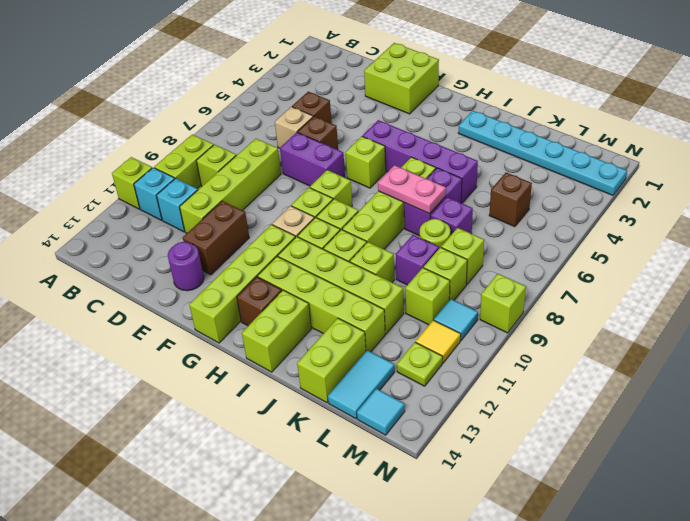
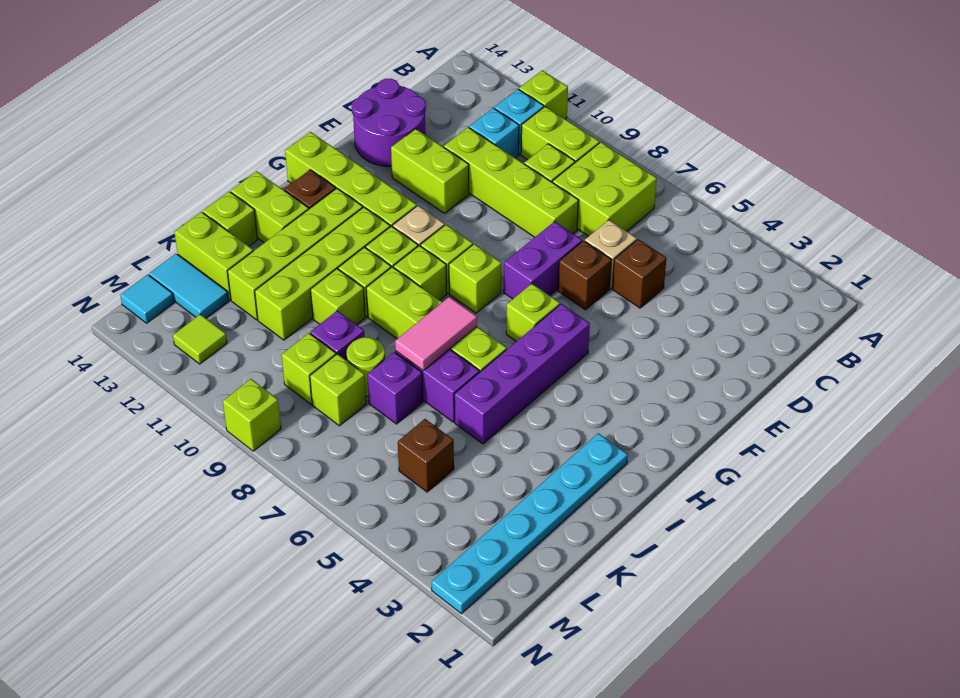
lime 2x2 brick [364,43,439,114] -> lime 2x2 brick moved to [553,142,657,236]
brown 1x2 brick [183,201,249,275] -> lime 1x2 brick [391,129,469,213]
purple 1x1 round brick [168,242,204,291] -> purple 2x2 round brick [352,79,426,166]
pink 1x2 plate [378,165,446,214] -> pink 1x2 tile [395,297,477,370]
lime 1x1 brick [405,268,450,325] -> lime 1x1 brick moved to [203,191,258,246]
cyan 1x1 tile [434,299,478,341] -> none
yellow 1x1 tile [416,320,461,363] -> none
lime 1x1 plate [397,342,443,386] -> lime 1x1 tile [173,314,227,364]

